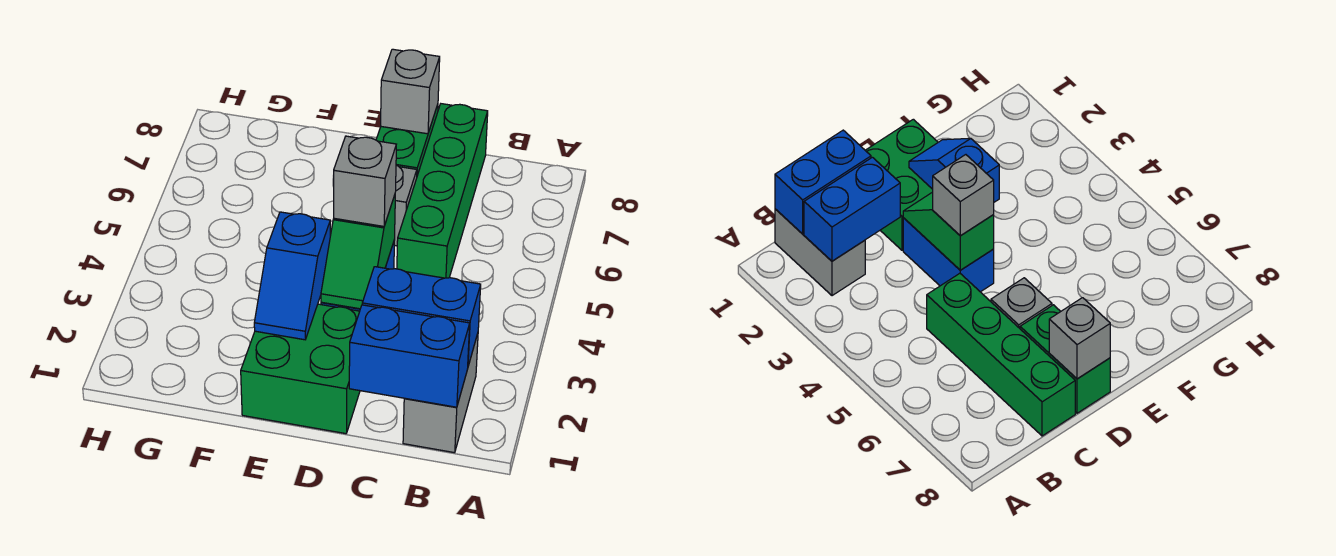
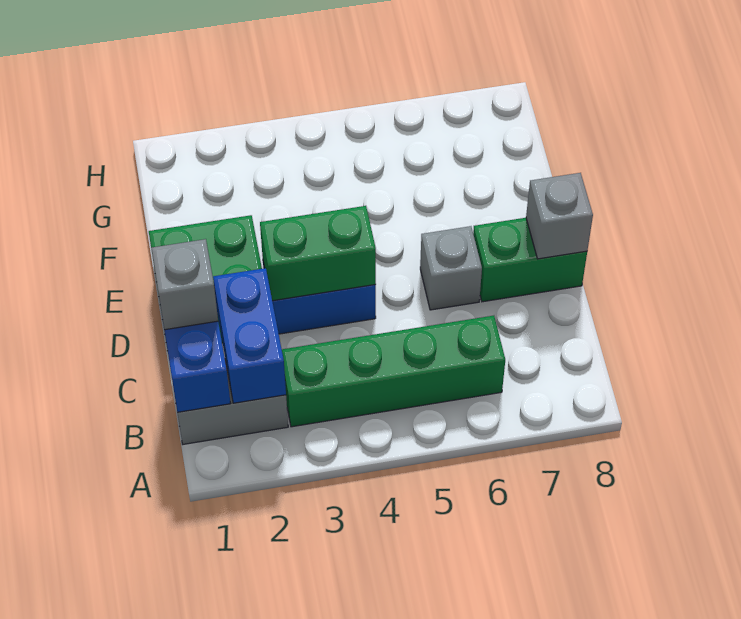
green 1x4 brick [397,104,488,278] -> green 1x4 brick moved to [282,316,505,427]
green 1x2 slope [321,195,395,309] -> green 1x2 brick [260,206,376,301]
grey 1x1 brick [334,136,396,226] -> grey 1x1 brick moved to [151,239,218,330]
blue 1x2 slope [254,212,330,340] -> none

